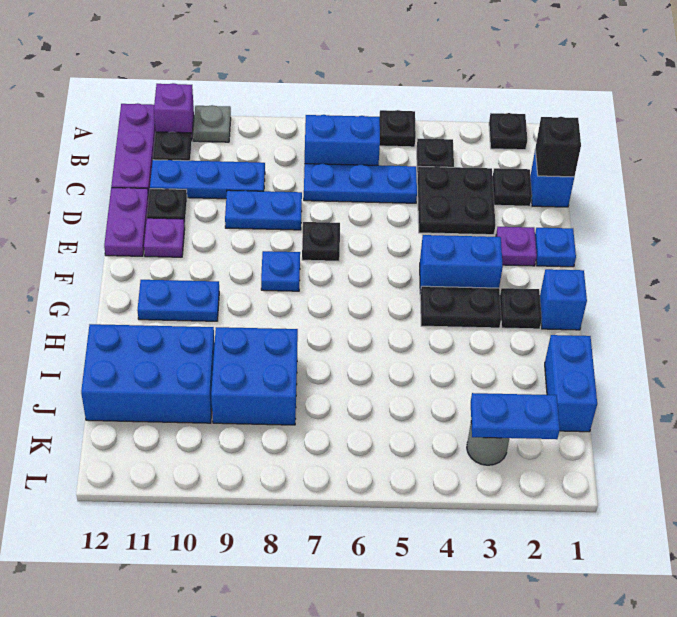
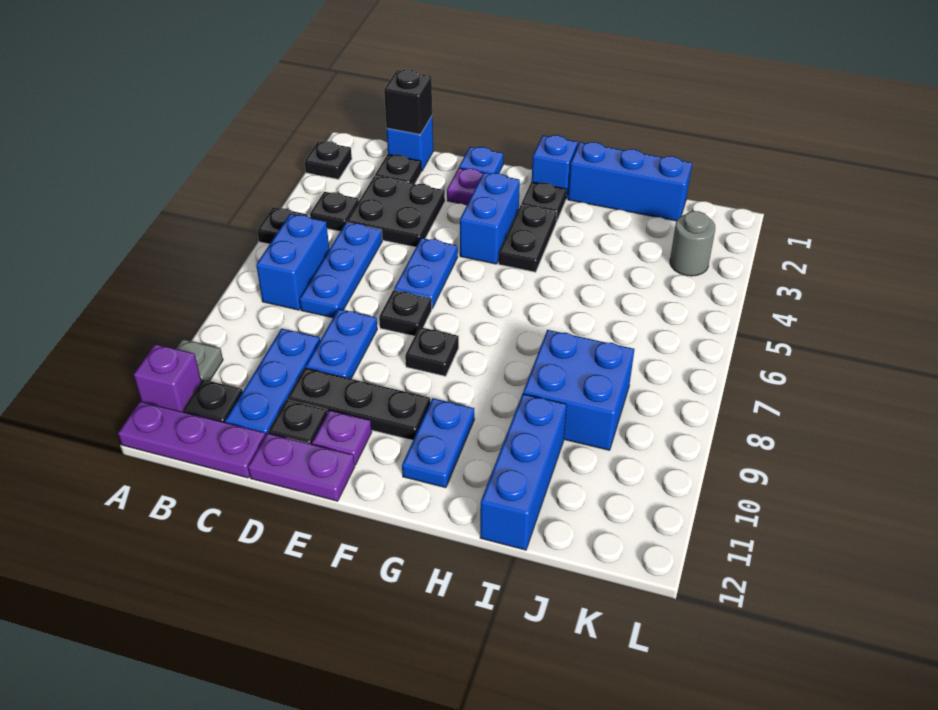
none -> black 1x3 plate [287,368,430,440]
blue 1x1 plate [261,251,300,291] -> black 1x1 plate [405,327,459,376]
blue 1x2 brick [545,335,597,432] -> blue 1x3 brick [568,142,692,221]
blue 2x3 brick [81,324,215,423] -> blue 1x3 brick [480,394,567,550]
blue 1x2 plate [471,393,560,439] -> blue 1x2 plate moved to [394,238,458,308]

